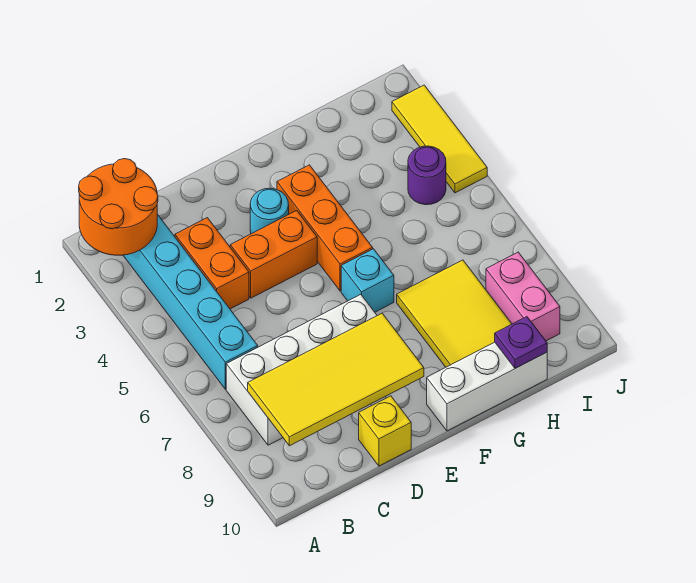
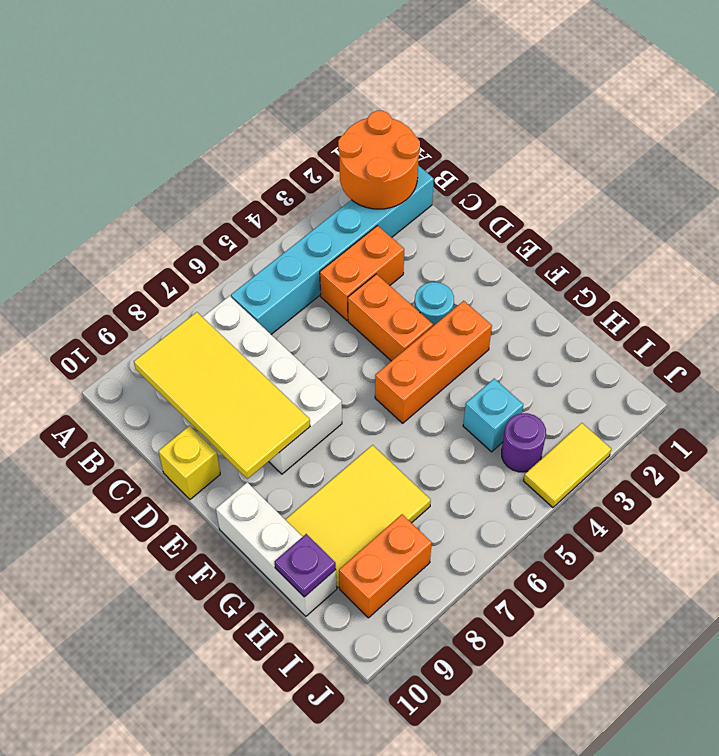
cyan 1x1 brick [341,249,394,312] -> cyan 1x1 brick moved to [463,379,523,452]
pink 1x2 brick [486,252,560,341] -> orange 1x2 brick [339,514,432,618]
yellow 1x3 tile [392,85,487,193] -> yellow 1x2 tile [524,423,611,507]

